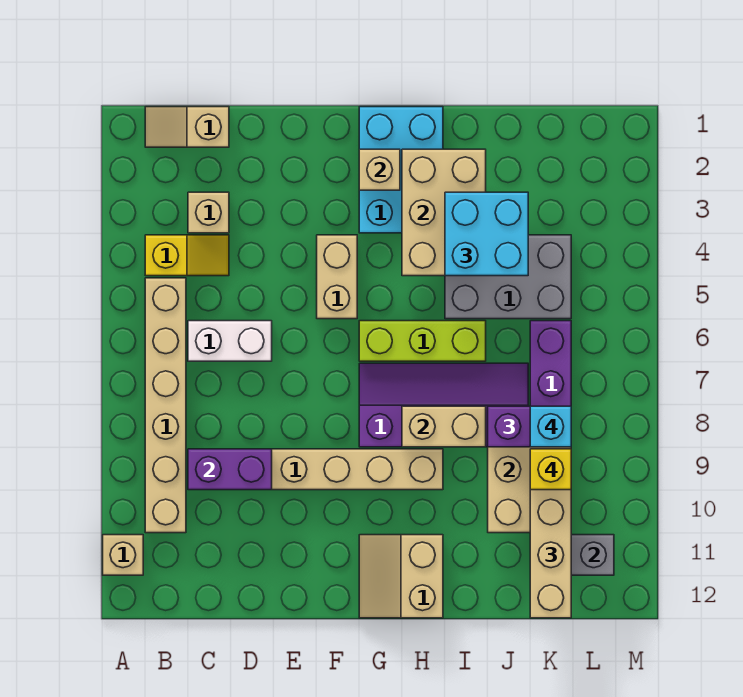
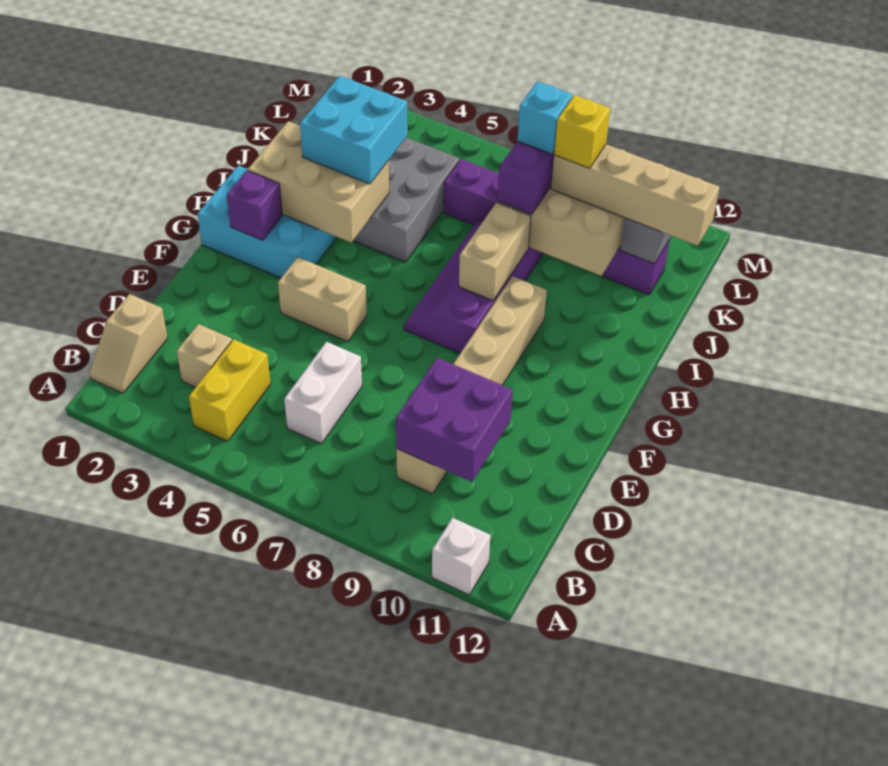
tan 1x1 brick [103,535,143,575] -> white 1x1 brick [432,518,490,595]
yellow 1x2 slope [145,235,229,276] -> yellow 1x2 brick [189,339,271,441]
tan 1x6 brick [145,278,186,533] -> none
purple 1x2 brick [188,449,272,490] -> purple 2x2 brick [396,358,513,482]
tan 1x1 brick [359,149,400,190] -> purple 1x1 brick [226,171,282,240]
lime 1x3 brick [359,321,486,361] -> none
tan 2x2 slope [359,535,443,618] -> none

